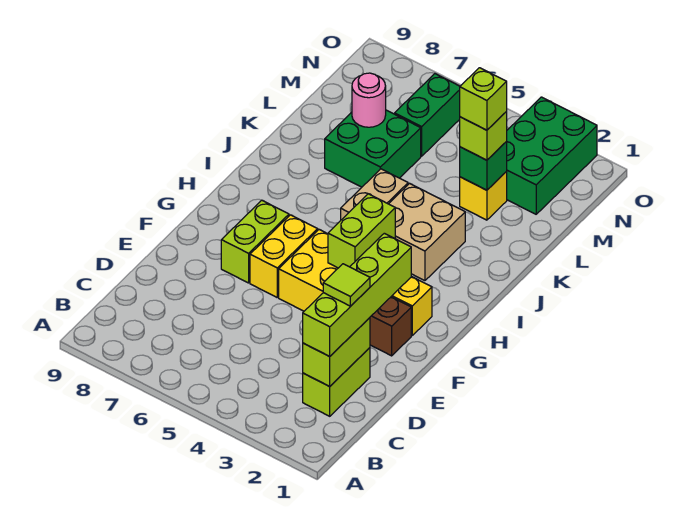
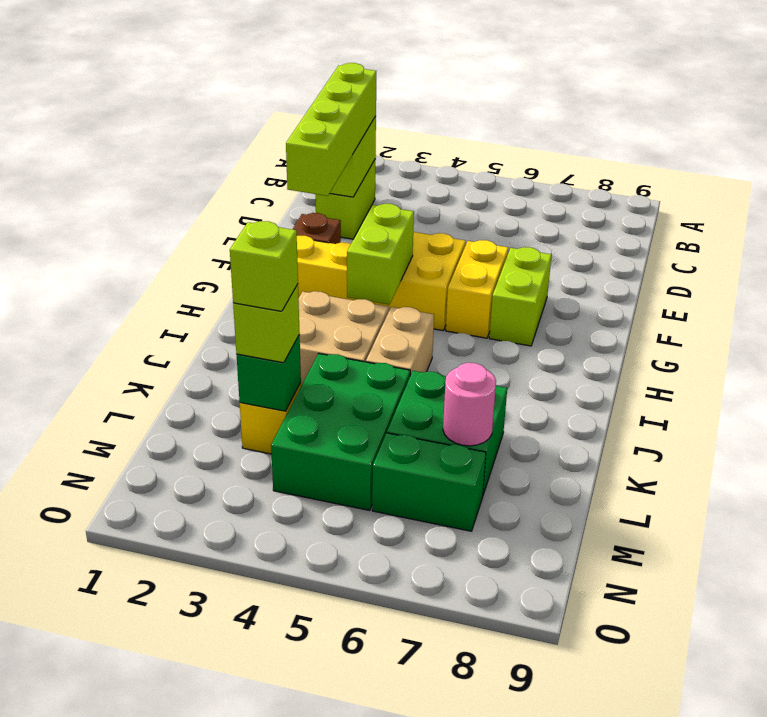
lime 1x1 tile [323,264,370,306] -> none
green 2x3 brick [506,97,597,214] -> green 2x3 brick moved to [271,354,410,510]
green 1x2 brick [395,74,460,156] -> green 1x2 brick turned to [372,433,486,531]

